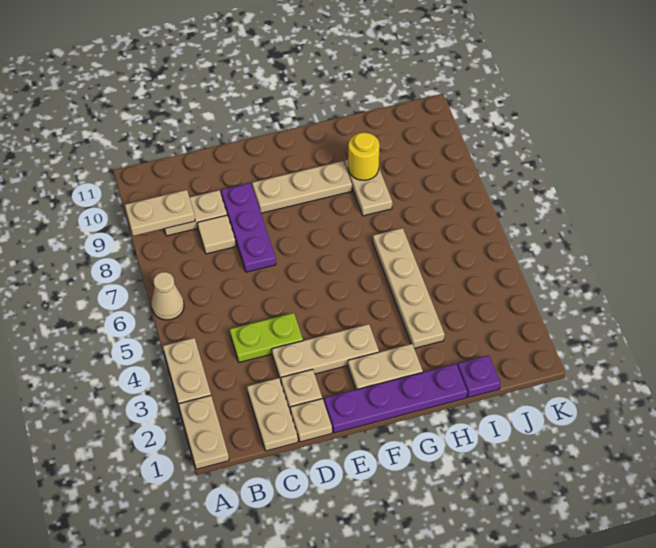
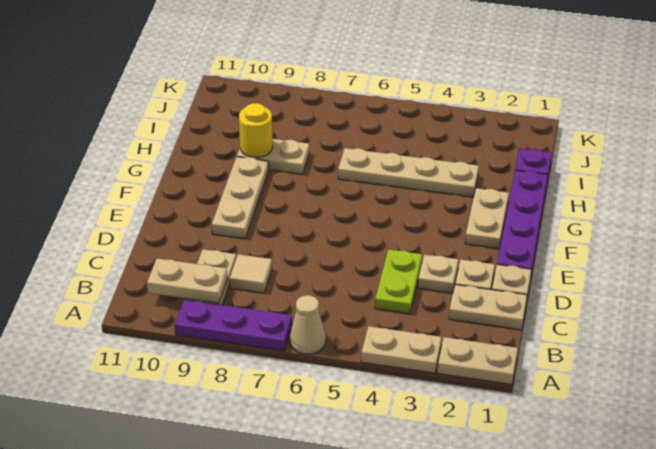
tan 1x2 plate [125,190,195,236] -> tan 1x2 plate turned to [147,258,227,303]
tan 1x3 plate [272,324,379,381] -> tan 1x1 plate [418,254,458,293]
purple 1x3 plate [221,183,276,272] -> purple 1x3 plate moved to [175,300,292,351]

